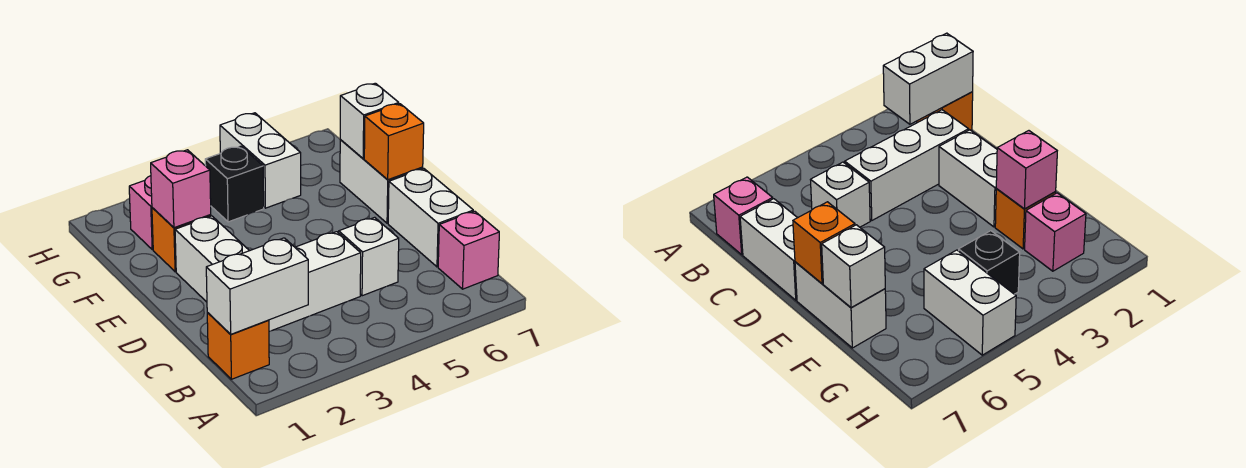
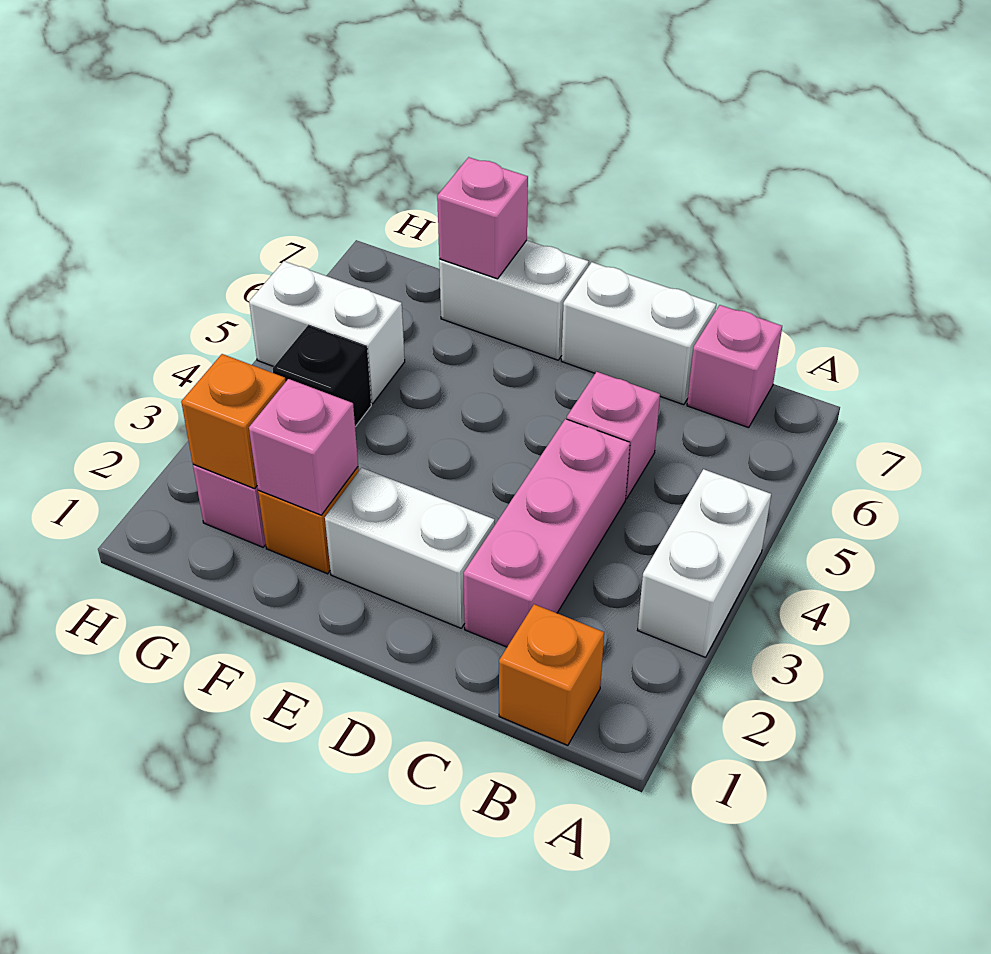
white 1x2 brick [206,238,308,334] -> white 1x2 brick moved to [638,469,771,657]
white 1x3 brick [269,232,361,331] -> pink 1x3 brick [464,419,630,647]
white 1x1 brick [339,217,399,296] -> pink 1x1 brick [567,372,660,499]
orange 1x1 brick [364,104,424,180] -> orange 1x1 brick moved to [181,354,286,489]
white 1x1 brick [340,83,399,159] -> pink 1x1 brick [437,157,528,279]

